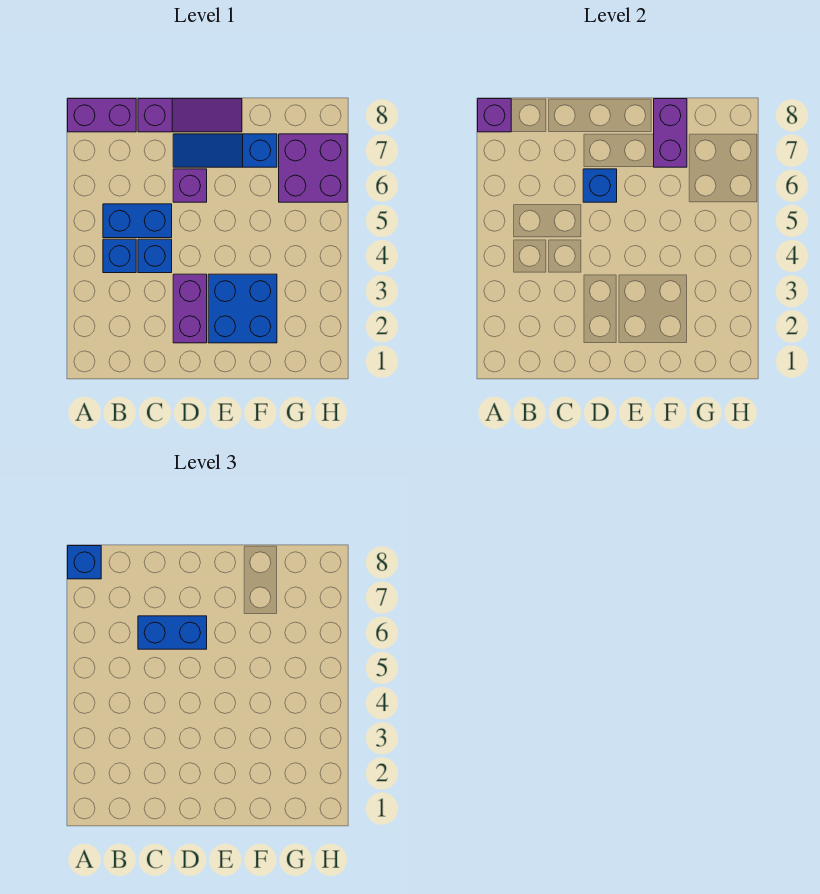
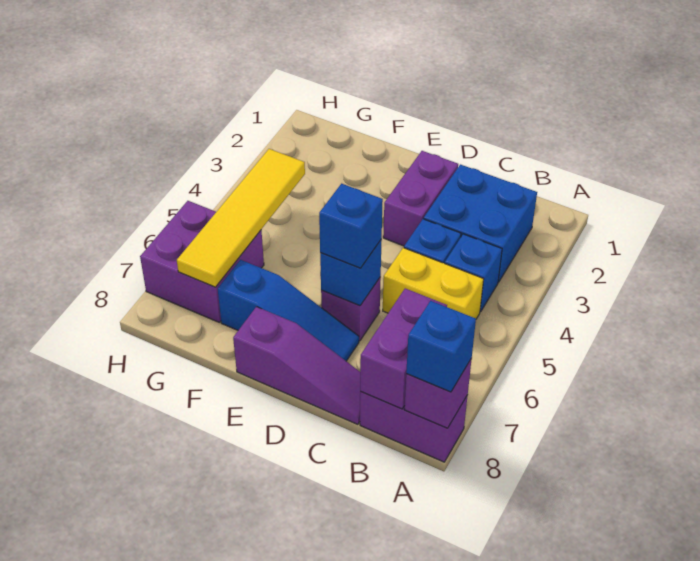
blue 1x2 brick [103,204,172,238] -> yellow 1x2 brick [383,248,484,319]
blue 1x2 brick [138,616,207,649] -> blue 1x1 brick [319,184,383,268]
purple 1x3 slope [138,99,242,132] -> purple 1x3 slope turned to [233,307,361,425]
blue 2x2 brick [208,274,277,343] -> blue 2x2 brick moved to [424,164,537,282]
purple 1x2 brick [654,99,687,167] -> purple 1x2 brick moved to [360,288,447,409]
none -> yellow 1x4 tile [177,149,305,287]

